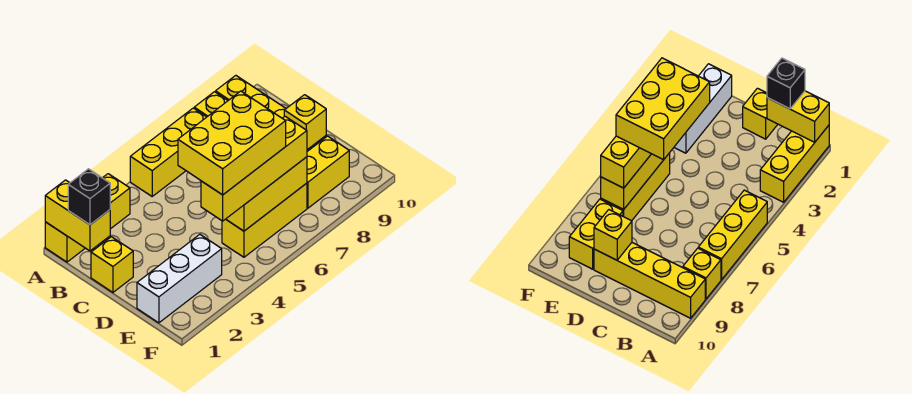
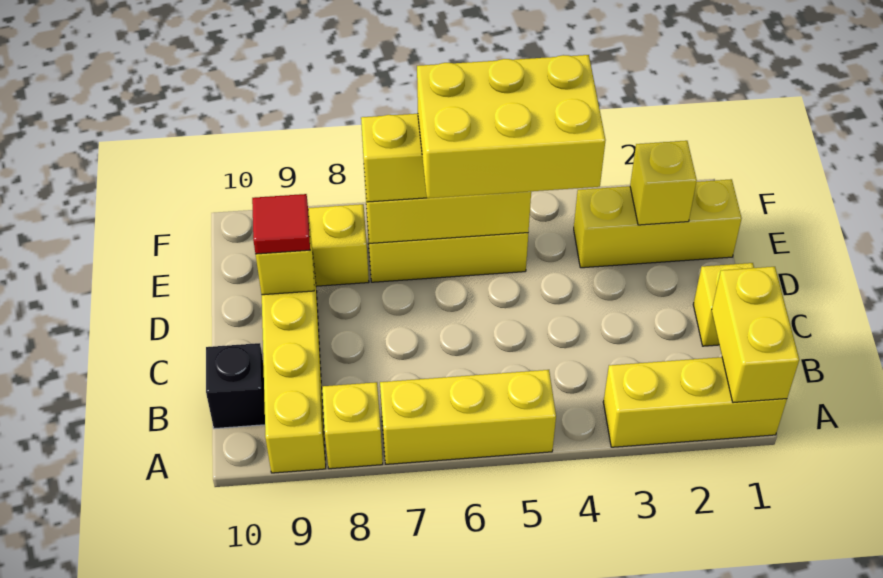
black 1x1 brick [68,169,110,225] -> black 1x1 brick moved to [206,343,265,429]
none -> red 1x1 tile [252,194,310,254]
white 1x3 brick [137,234,222,323] -> yellow 1x3 brick [574,179,742,268]
none -> yellow 1x1 brick [630,141,697,225]

